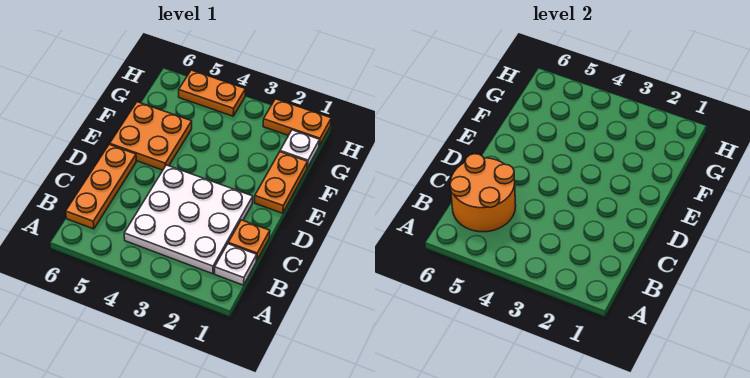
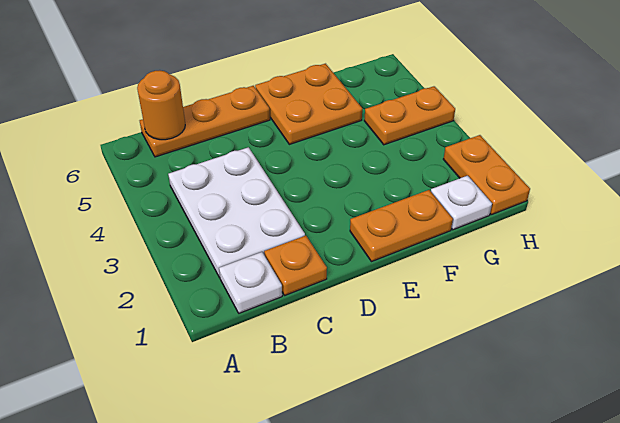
white 3x3 plate [124,165,253,274] -> white 2x3 plate [168,147,305,278]
orange 2x2 round brick [450,154,516,232] -> orange 1x1 round brick [137,70,185,140]
orange 1x2 plate [179,70,245,116] -> orange 1x2 plate turned to [364,86,455,145]

